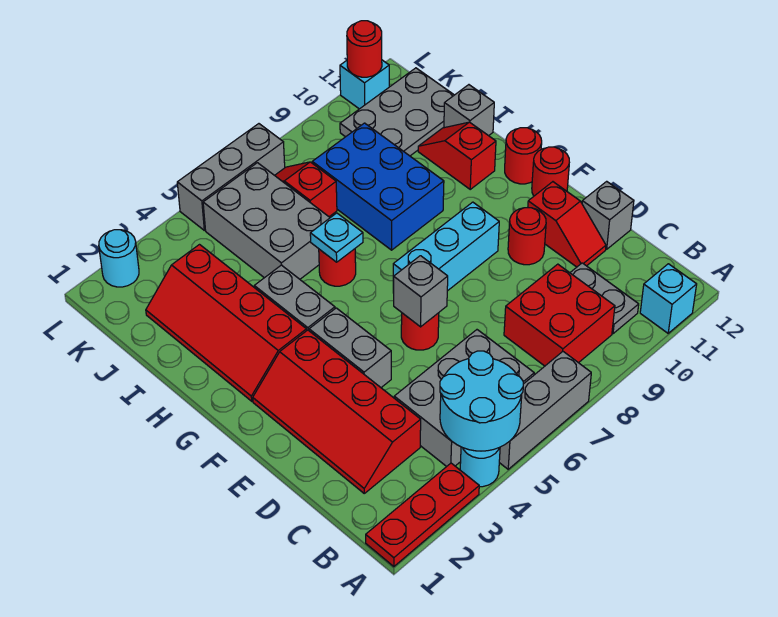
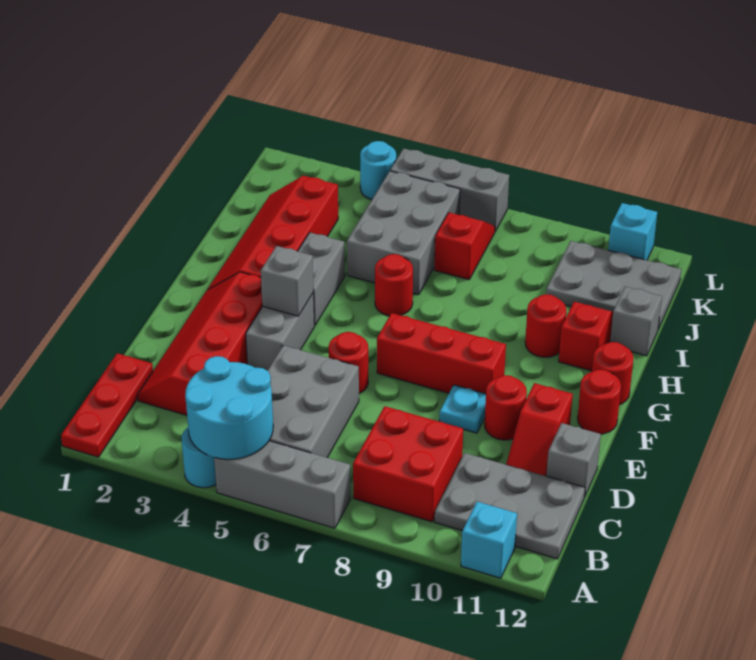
red 1x3 plate [366,463,479,567] -> red 1x3 plate turned to [61,353,153,457]
grey 2x3 brick [394,330,534,467] -> grey 2x3 brick turned to [268,345,359,458]
grey 1x2 plate [570,263,639,334] -> grey 2x3 plate [435,453,585,559]
grey 1x1 brick [394,256,448,327] -> grey 1x1 brick moved to [261,246,314,316]
cyan 1x3 brick [393,202,499,293] -> red 1x3 brick [377,313,506,394]
cyan 1x1 plate [310,213,363,262] -> cyan 1x1 plate moved to [439,385,486,433]
blue 2x3 brick [312,123,444,250] -> none
cyan 1x1 round brick [99,230,139,287] -> cyan 1x1 round brick moved to [360,141,396,200]
red 1x1 round brick [347,21,382,77] -> red 1x1 round brick moved to [525,294,567,357]

